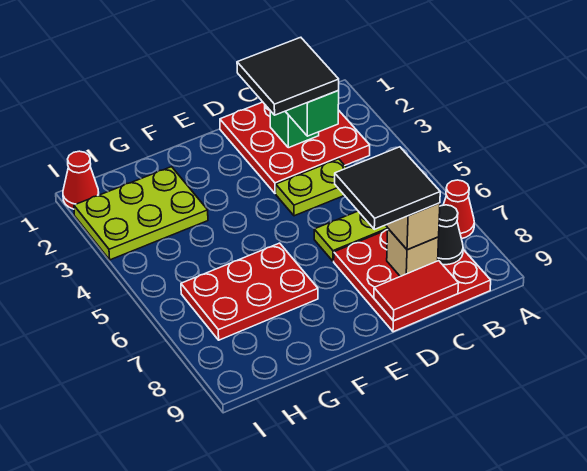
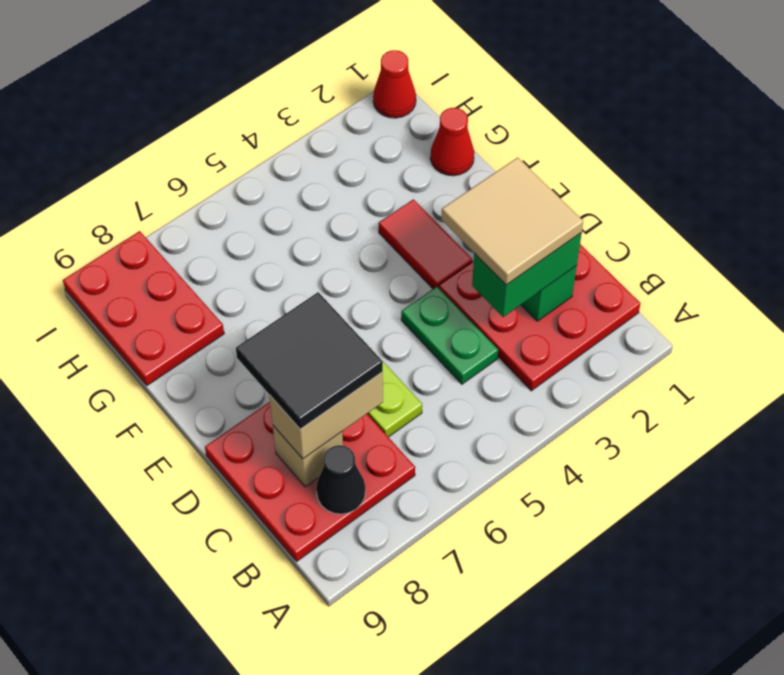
red 1x1 cone [443,180,474,239] -> red 1x1 cone moved to [430,108,474,176]
black 2x2 tile [237,37,339,115] -> tan 2x2 tile [441,157,583,285]
lime 1x2 plate [276,159,346,216] -> green 1x2 plate [401,287,498,384]
red 1x2 tile [374,261,458,321] -> red 1x2 tile moved to [379,199,473,289]
red 2x3 plate [181,243,318,340] -> red 2x3 plate moved to [63,231,224,385]
lime 2x3 plate [74,167,208,260] -> none

